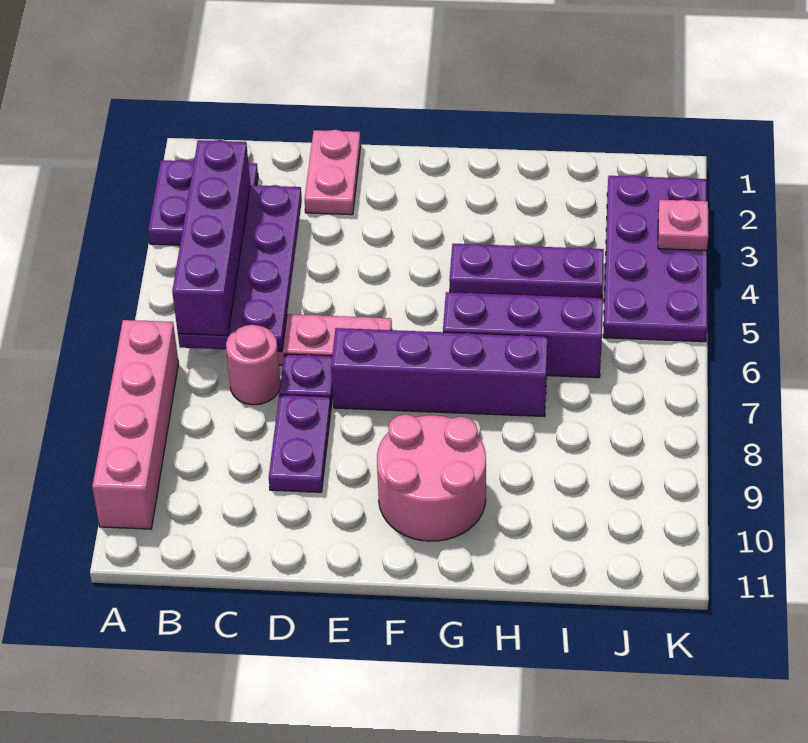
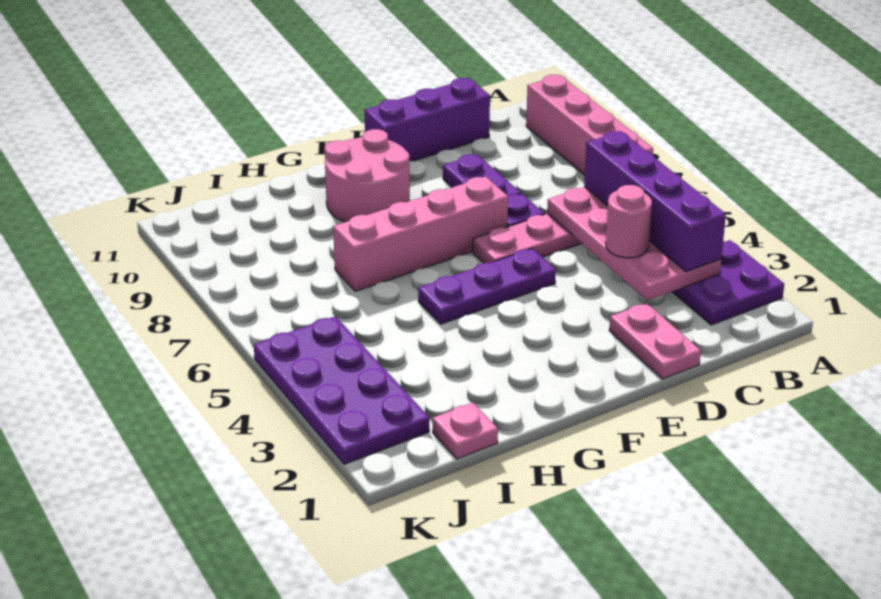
purple 2x4 plate [178,185,302,352] -> pink 2x4 plate [547,187,721,300]
pink 1x1 round brick [226,325,280,405] -> pink 1x1 round brick moved to [606,185,652,258]
purple 1x4 brick [331,328,548,416] -> pink 1x4 brick [333,177,508,291]
purple 1x3 plate [449,244,604,298] -> purple 1x3 plate moved to [418,248,556,324]
purple 1x3 brick [443,292,603,378] -> purple 1x3 brick moved to [364,78,490,161]
pink 1x1 plate [658,199,708,251] -> pink 1x1 plate moved to [432,403,498,459]

